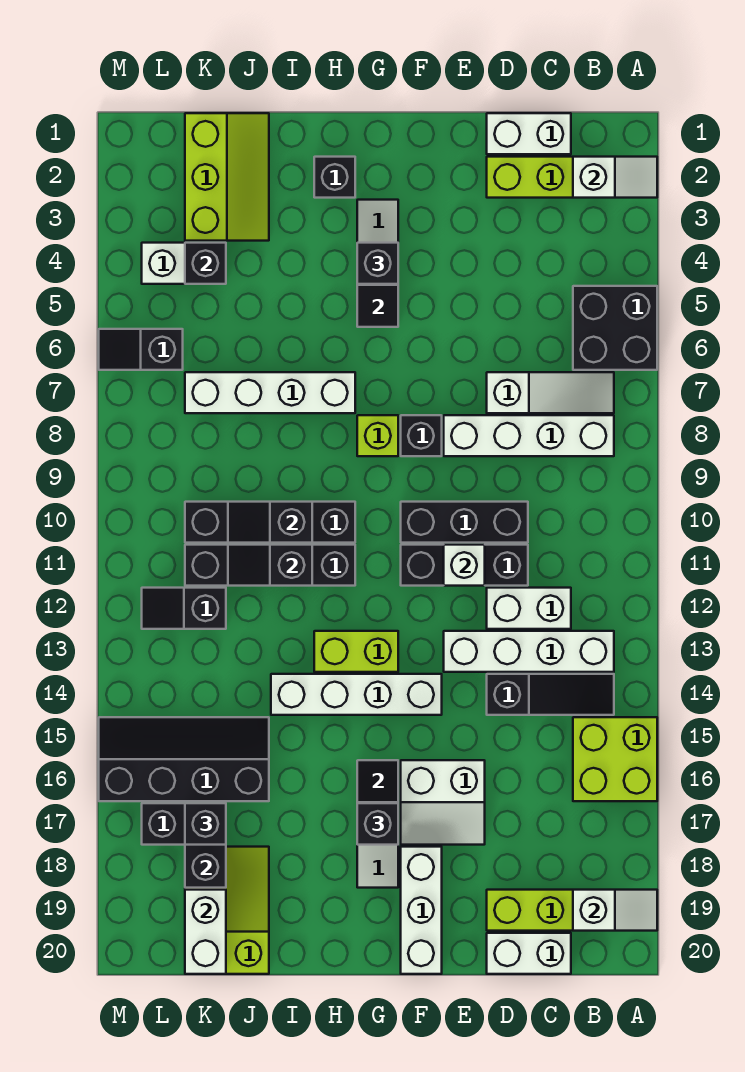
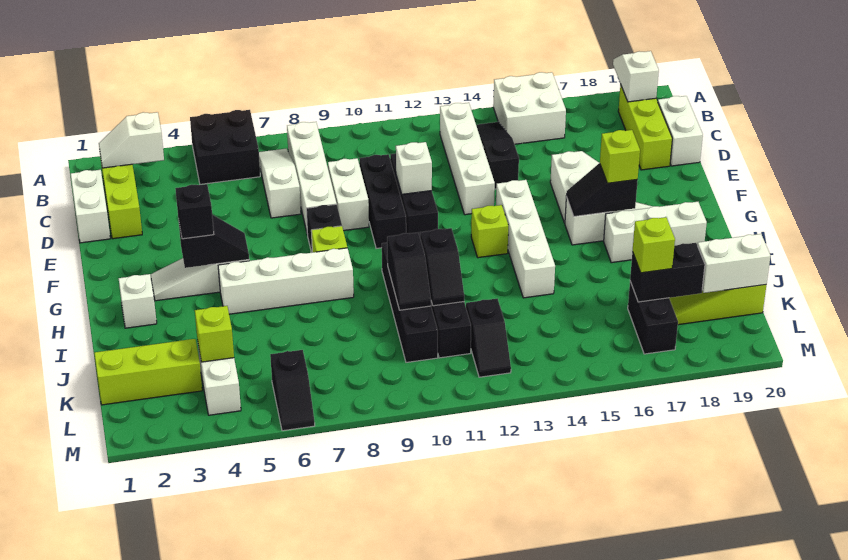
white 1x2 slope [573,157,657,198] -> white 1x2 slope turned to [99,112,164,168]
lime 2x2 brick [573,717,657,801] -> white 2x2 brick [493,72,566,144]
white 1x2 brick [487,588,571,629] -> white 1x2 brick moved to [328,158,369,231]
white 1x3 brick [401,847,442,974] -> white 1x3 brick moved to [604,202,707,263]
lime 1x2 brick [314,631,398,672] -> lime 1x1 brick [471,205,508,258]
black 1x1 brick [357,803,398,845] -> lime 1x1 brick [600,130,640,183]
black 1x1 brick [314,157,355,198] -> white 1x1 brick [119,274,157,328]
white 1x4 brick [185,372,355,413] -> white 1x4 brick turned to [218,248,354,314]
black 2x4 slope [99,717,269,801] -> none
black 1x1 brick [185,243,226,284] -> lime 1x1 brick [195,306,234,362]
black 1x1 brick [185,803,226,845] -> lime 1x1 brick [633,217,675,273]

